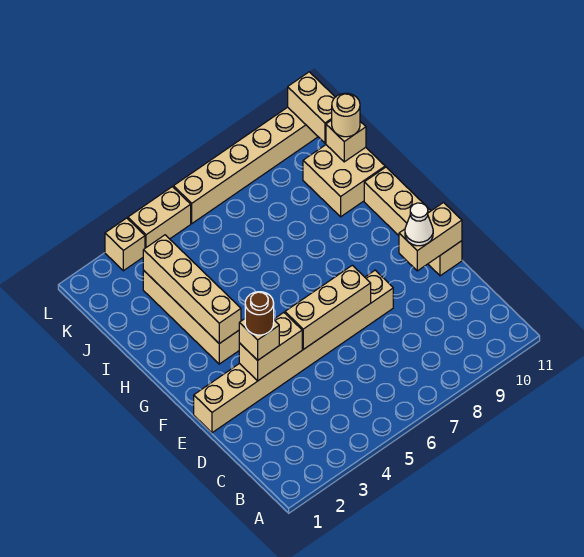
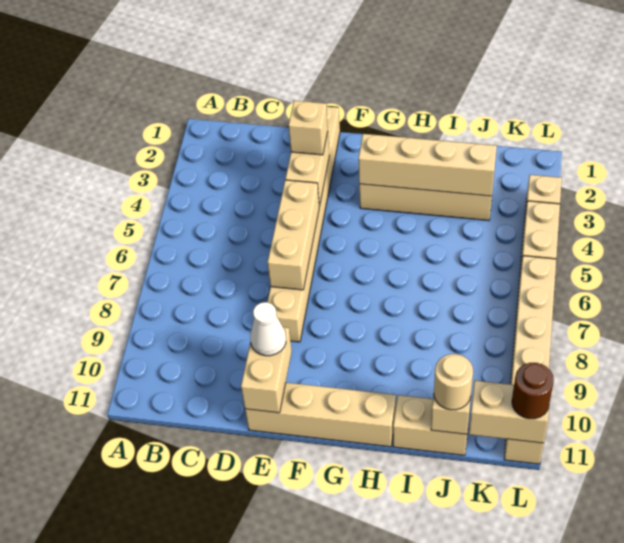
brown 1x1 round brick [245,292,274,335] -> brown 1x1 round brick moved to [512,363,554,419]
tan 2x2 brick [303,145,385,217] -> tan 1x2 brick [393,395,469,455]

